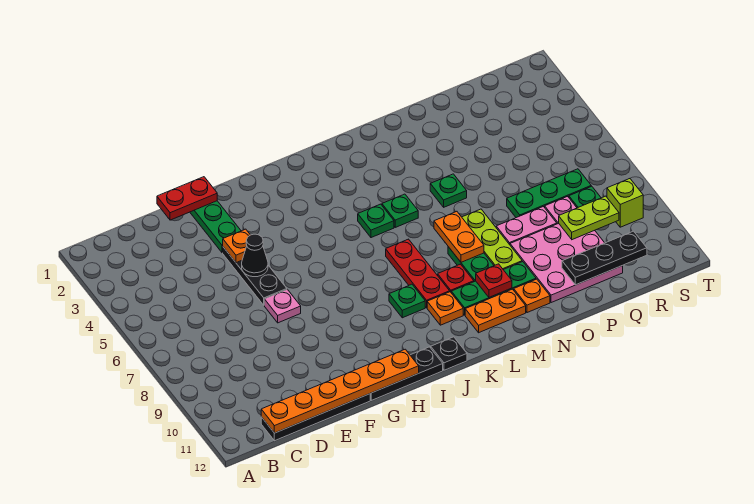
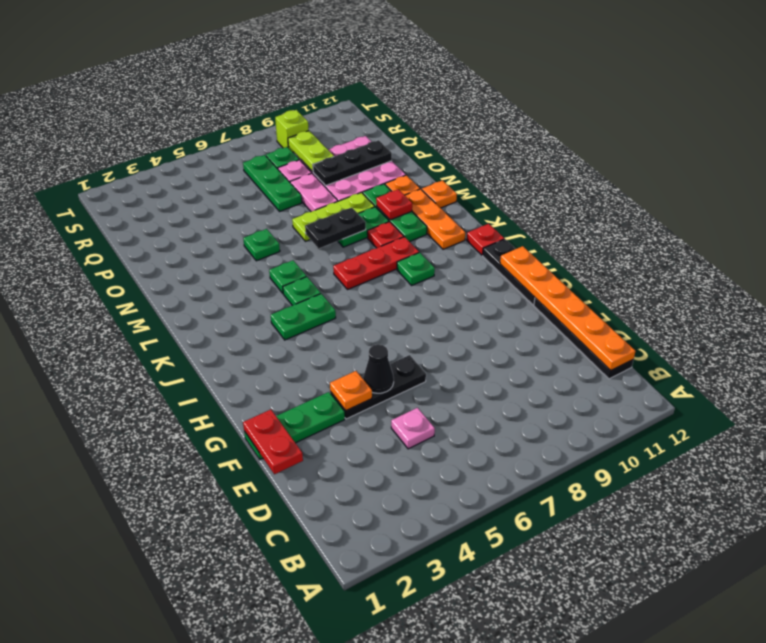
pink 1x1 plate [264,289,301,323] -> pink 1x1 plate moved to [391,408,435,449]
none -> green 1x2 plate [271,294,336,340]
black 1x1 plate [431,337,467,370] -> red 1x1 plate [467,224,504,255]
orange 1x1 plate [427,292,463,325] -> orange 1x1 plate moved to [422,180,457,208]
orange 1x2 plate [465,289,526,333] -> orange 1x3 plate [405,189,465,249]
orange 1x2 plate [434,211,484,262] -> black 1x2 plate [305,208,366,248]
black 1x3 plate [562,231,647,285] -> black 1x3 plate turned to [313,140,392,186]

